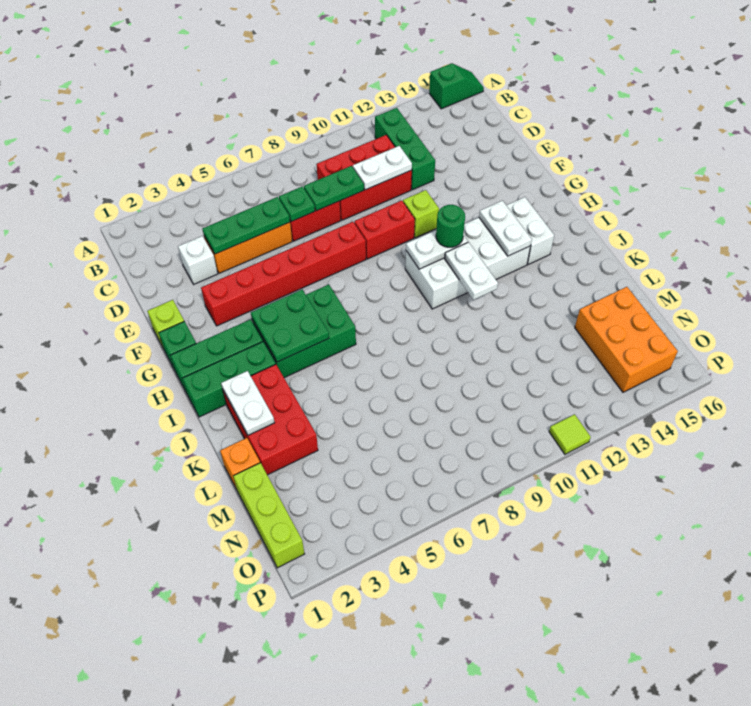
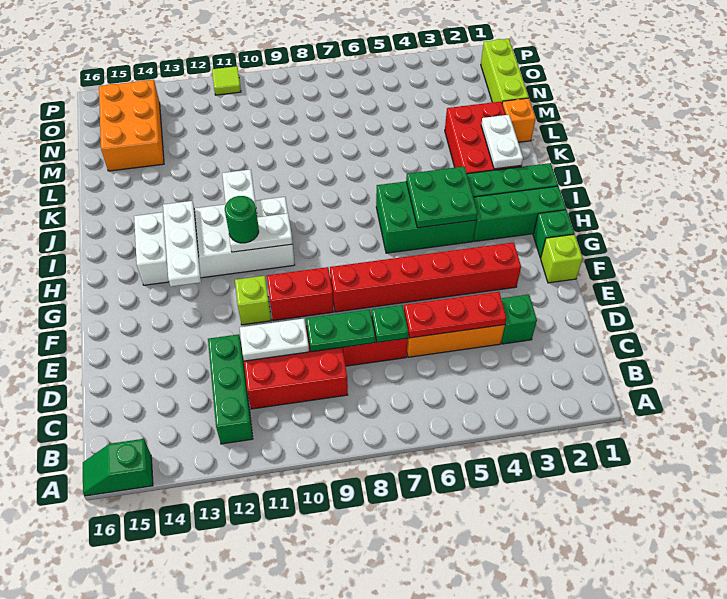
white 1x1 brick [178,236,218,284] -> green 1x1 brick [501,294,537,344]
green 1x3 plate [202,197,290,254] -> red 1x3 plate [404,292,506,338]
white 1x2 plate [479,201,532,256] -> white 1x3 plate [163,201,201,286]

